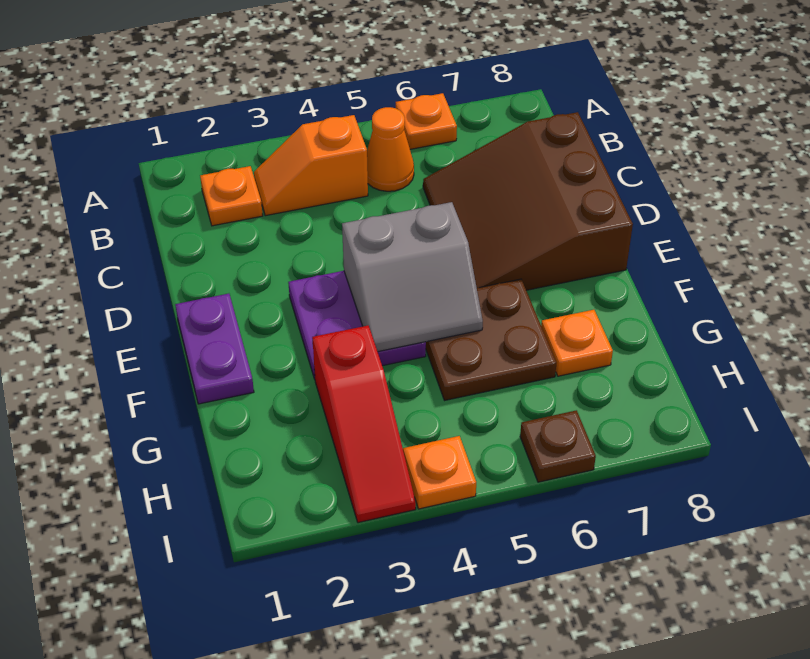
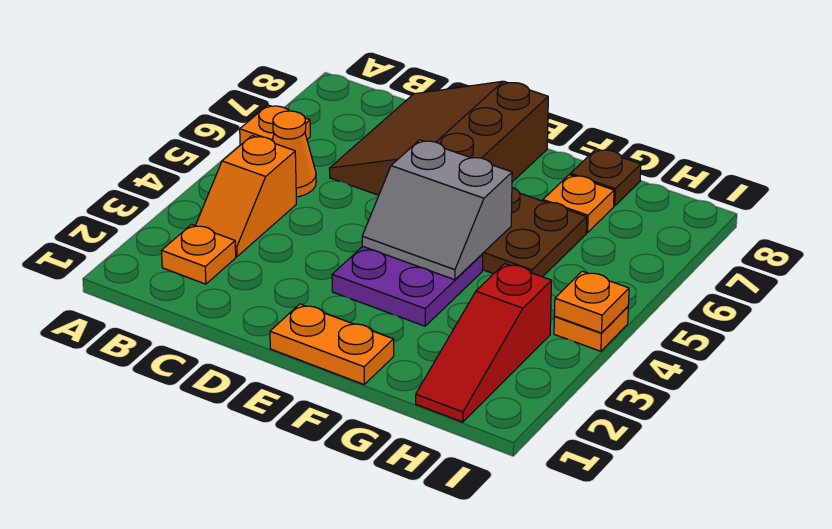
brown 3x3 slope [423,112,633,290] -> brown 3x3 slope turned to [329,81,548,195]
purple 1x2 plate [175,294,254,404] -> orange 1x2 plate [270,304,394,384]
grey 2x2 slope [342,202,483,352] -> grey 2x2 slope turned to [362,140,512,280]
red 1x3 slope [312,326,416,523] -> red 1x3 slope turned to [416,264,552,422]
none -> orange 1x1 plate [554,271,629,333]
brown 1x1 plate [520,410,596,482] -> brown 1x1 plate moved to [570,149,641,206]

